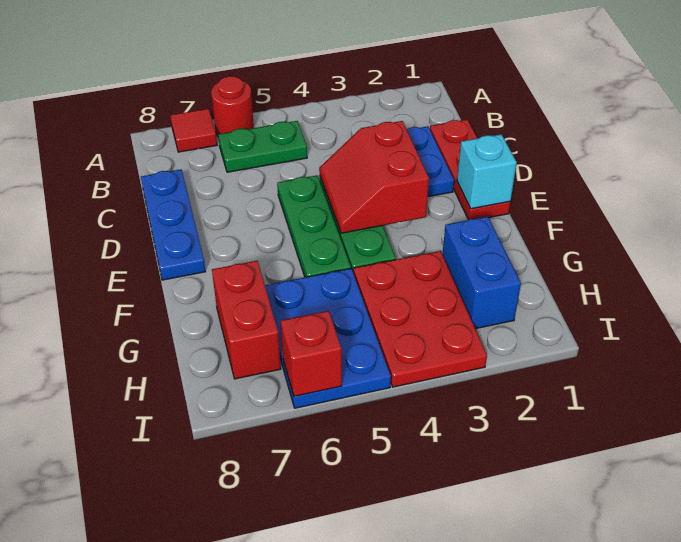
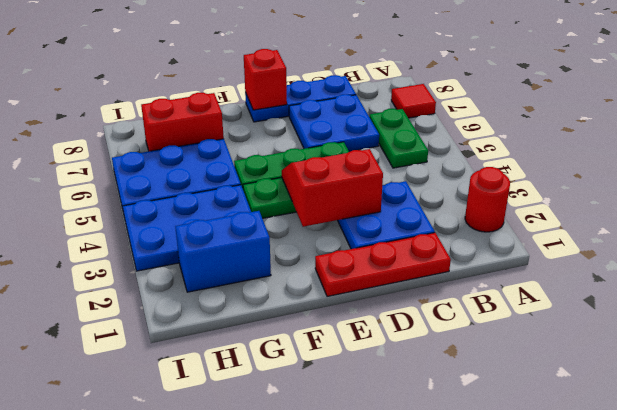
red 1x1 round brick [211,76,254,136] -> red 1x1 round brick moved to [465,167,510,232]
none -> blue 2x2 plate [289,94,379,151]
cyan 1x1 brick [457,134,517,209] -> none
red 2x3 plate [354,251,487,387] -> blue 2x3 plate [123,185,251,271]
red 1x1 brick [281,311,342,396] -> red 1x1 brick moved to [244,49,287,110]

